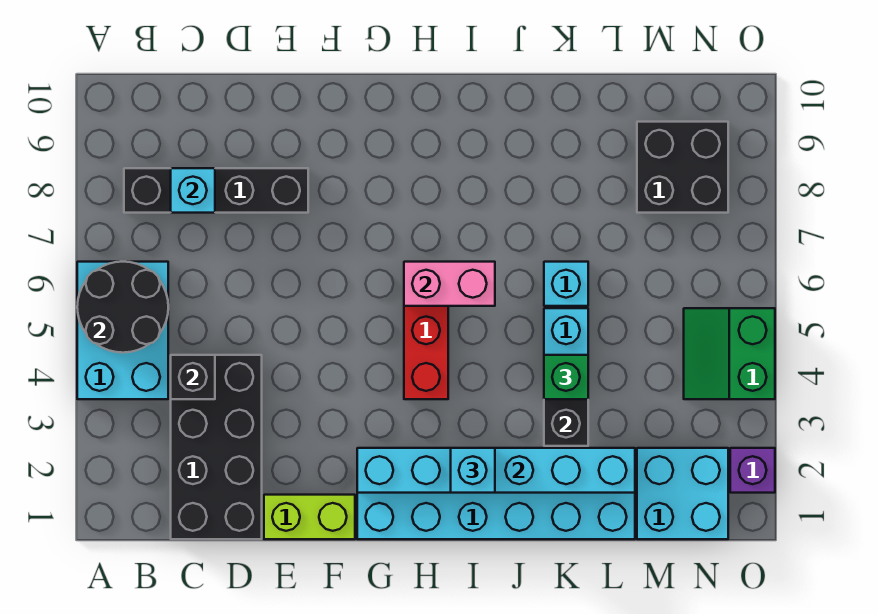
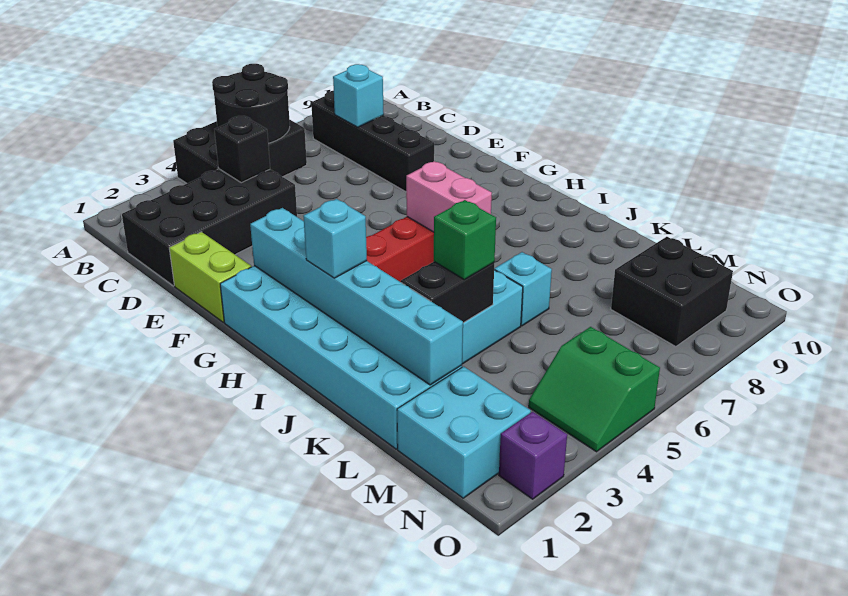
cyan 2x3 brick [77,262,168,399] -> black 2x3 brick [173,119,307,183]
green 2x2 slope [684,308,775,399] -> green 2x2 slope turned to [529,327,660,452]

